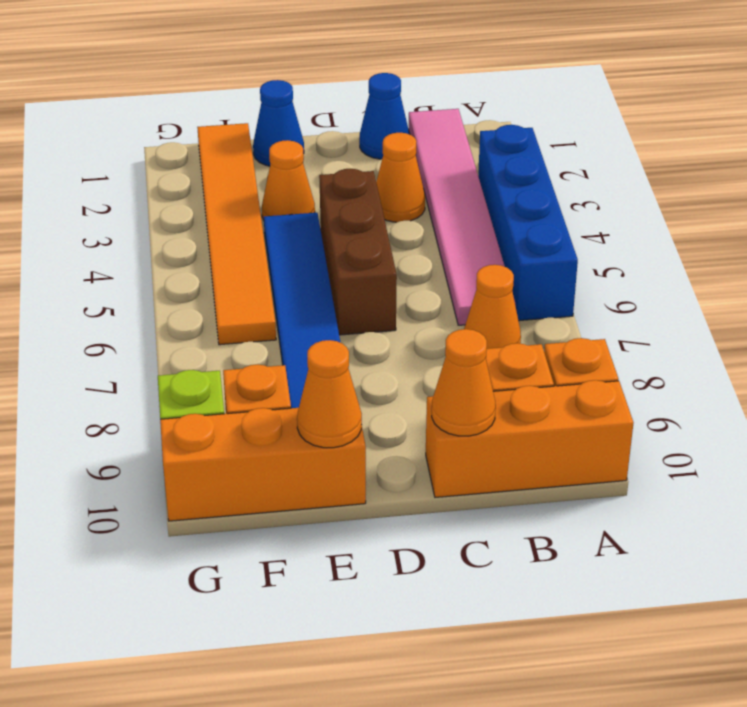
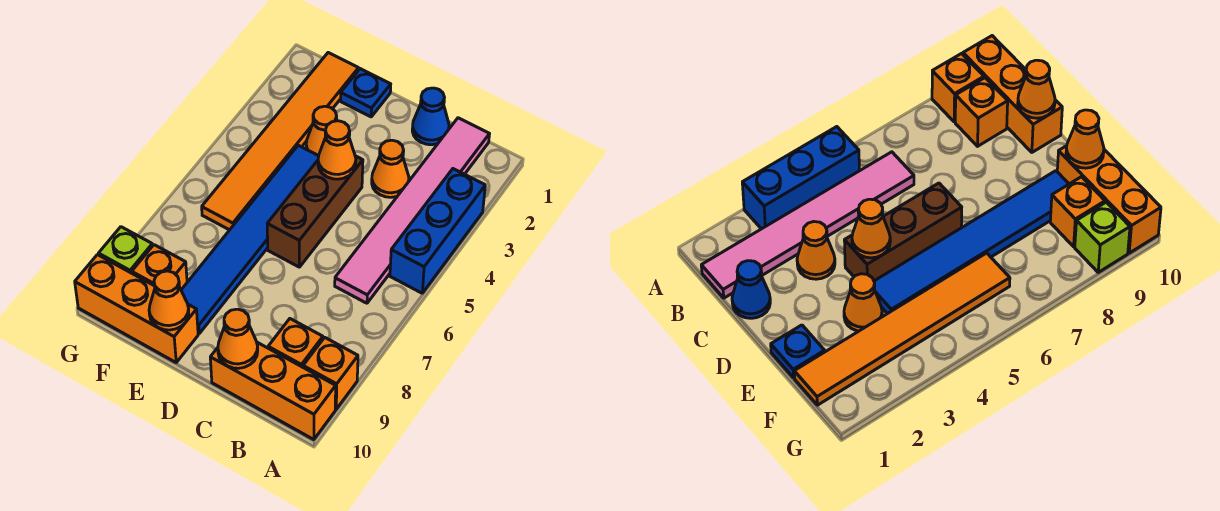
blue 1x4 brick [478,125,578,321] -> blue 1x3 brick [390,169,485,293]
orange 1x1 cone [464,265,521,349] -> orange 1x1 cone moved to [318,121,356,179]
blue 1x1 cone [253,80,304,166] -> blue 1x1 plate [341,69,391,117]

